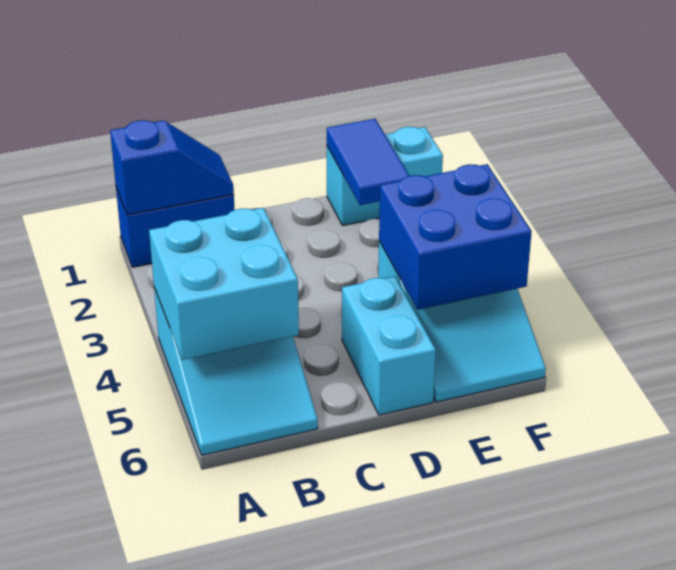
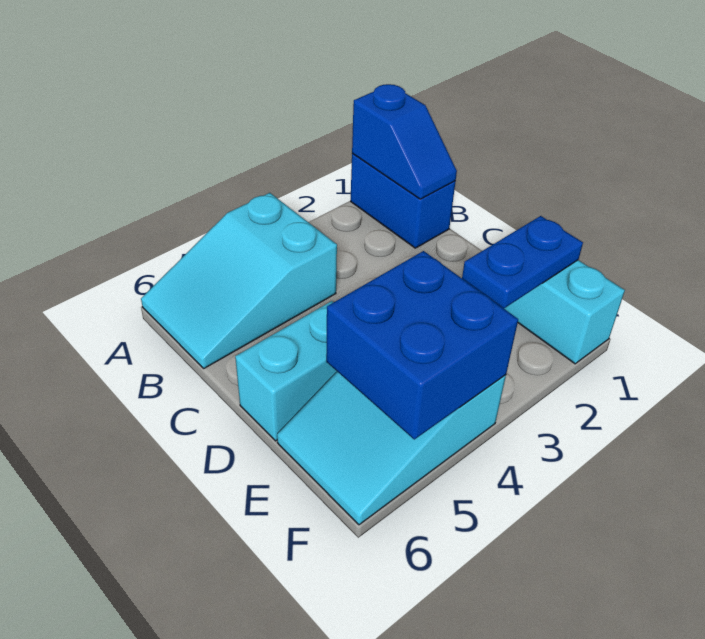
cyan 2x2 brick [149,208,299,360] -> none
blue 1x2 tile [326,119,409,205] -> blue 1x2 plate [462,216,583,308]

